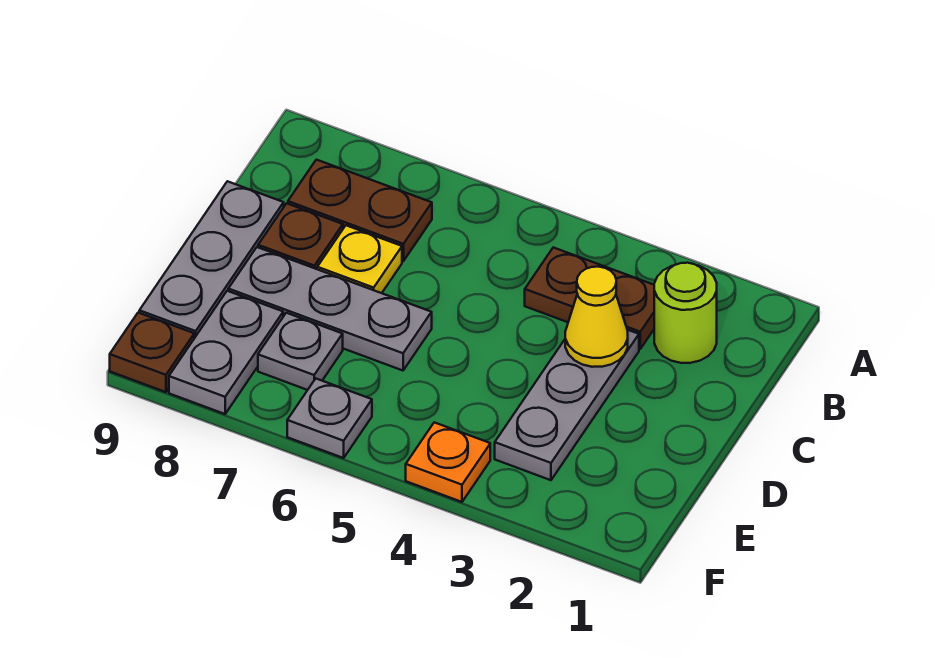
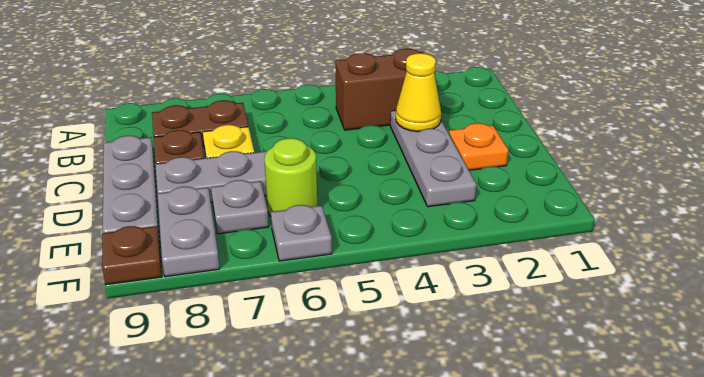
lime 1x1 round brick [654,263,717,363] -> lime 1x1 round brick moved to [264,138,317,216]
brown 1x2 plate [525,248,654,349] -> brown 1x2 brick [335,49,435,130]
orange 1x1 plate [406,422,490,502] -> orange 1x1 plate moved to [449,123,509,170]

